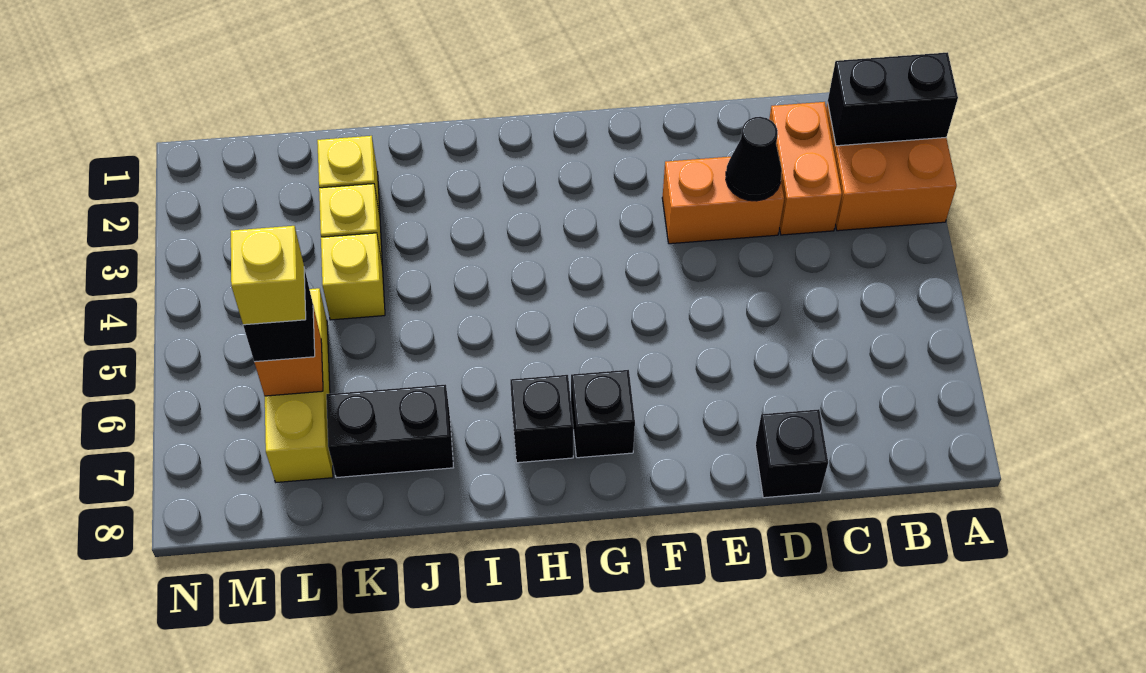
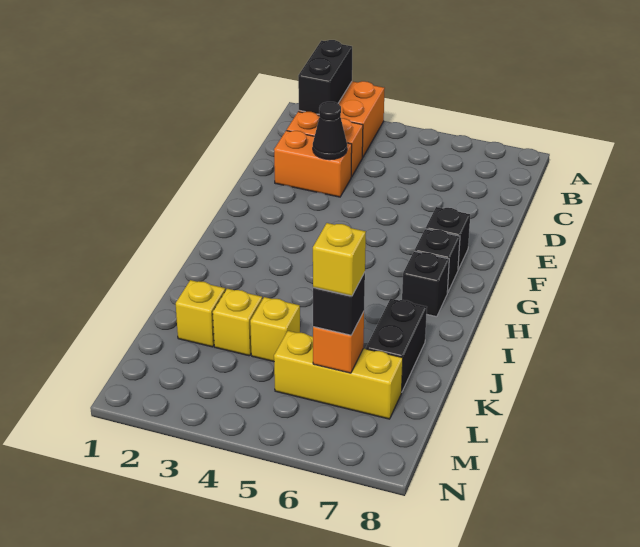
orange 1x2 brick [662,157,784,244] -> orange 1x2 brick turned to [274,131,352,197]
black 1x1 brick [755,409,828,498] -> black 1x1 brick moved to [426,207,470,270]

